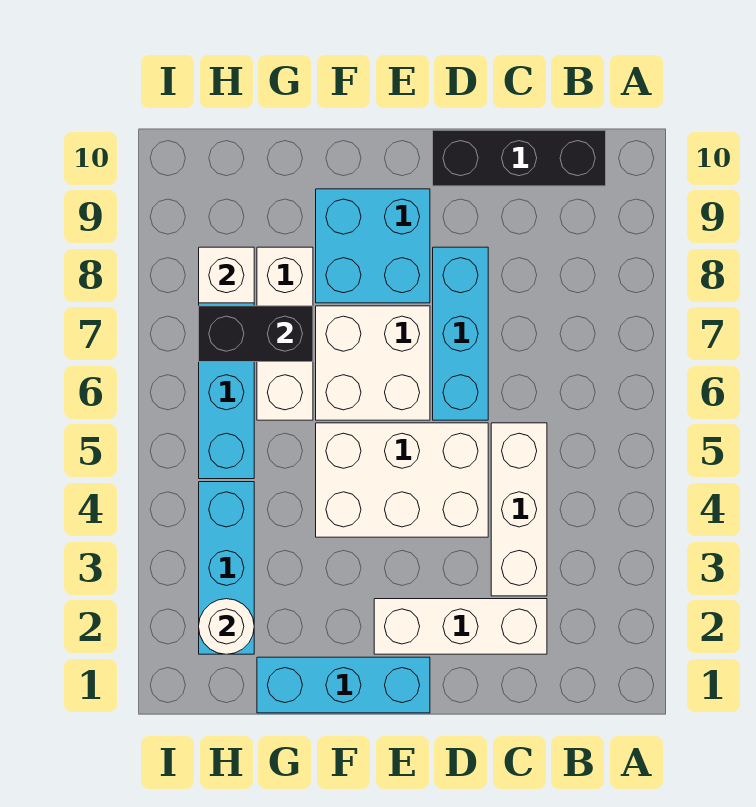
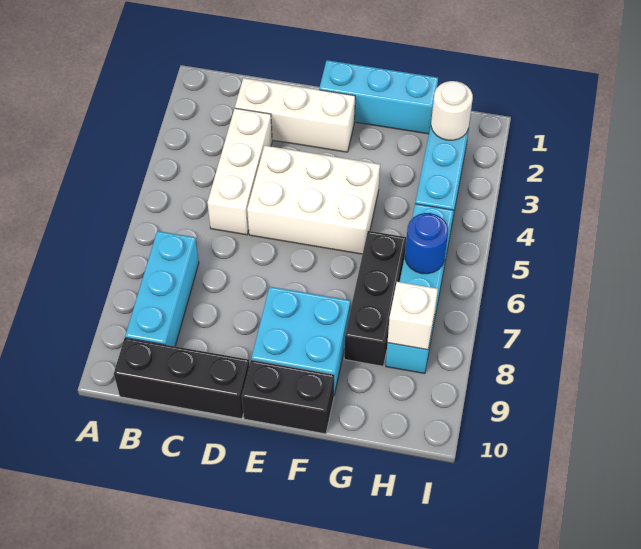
cyan 1x3 brick [433,247,488,420] -> cyan 1x3 brick moved to [125,231,199,346]
white 2x2 brick [316,306,430,420] -> none
white 1x3 brick [257,247,313,420] -> black 1x3 brick [344,231,406,366]
black 1x2 brick [199,306,313,362] -> black 1x2 brick moved to [242,360,334,434]
none -> blue 1x1 round brick [405,213,448,274]

